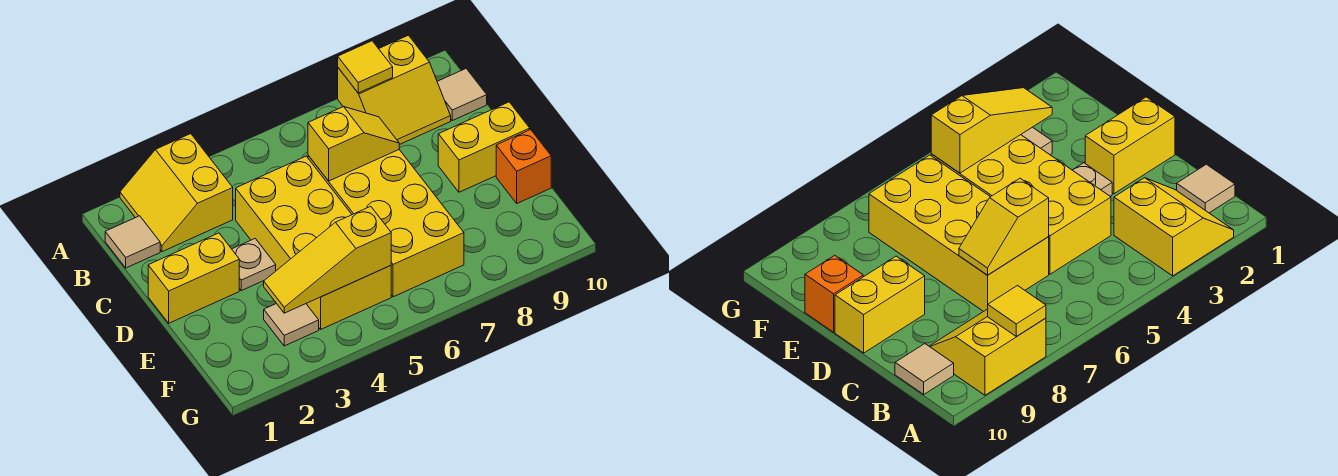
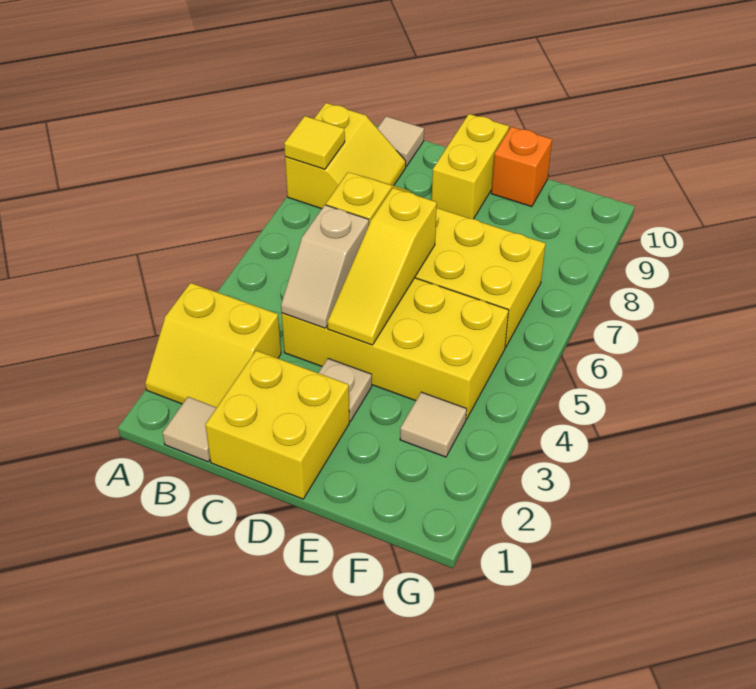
none -> tan 1x2 slope [281,205,369,328]
yellow 1x2 brick [148,233,239,323] -> yellow 2x2 brick [205,351,349,499]
yellow 1x3 slope [264,206,391,313] -> yellow 1x3 slope moved to [327,188,437,345]

